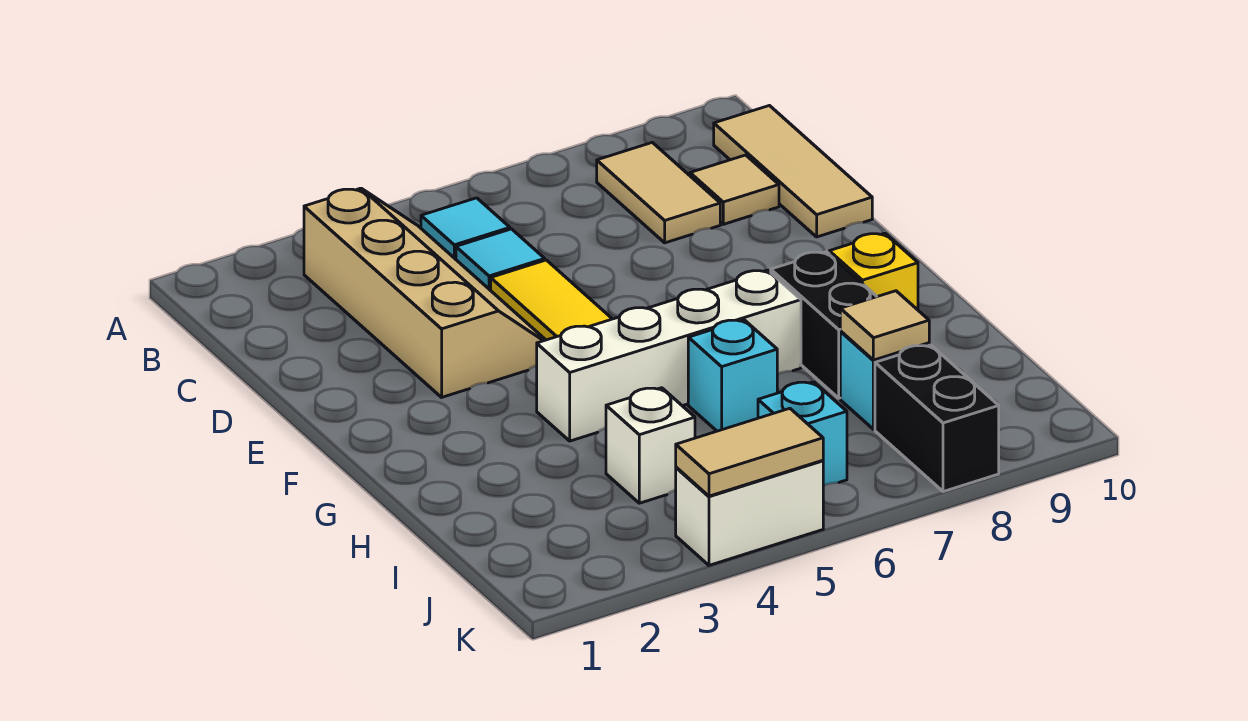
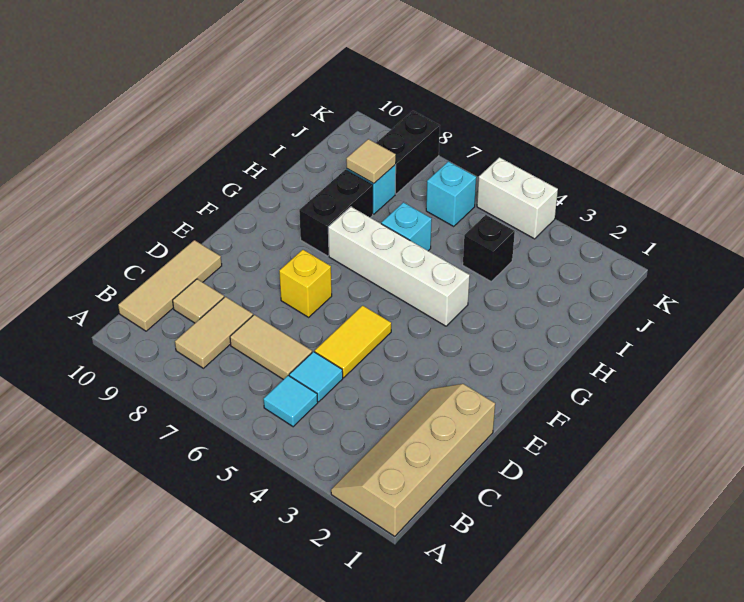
tan 2x4 slope [304,188,545,397] -> tan 2x4 slope moved to [331,384,495,536]
yellow 1x1 brick [829,233,918,310] -> yellow 1x1 brick moved to [279,250,332,317]
white 1x1 brick [606,388,695,503] -> black 1x1 brick [463,215,515,281]
tan 1x2 tile [676,408,823,496] -> tan 1x2 tile moved to [230,315,312,380]

